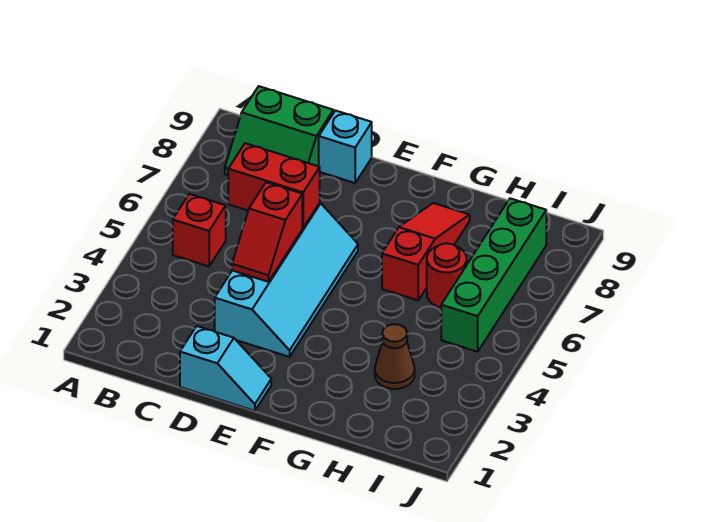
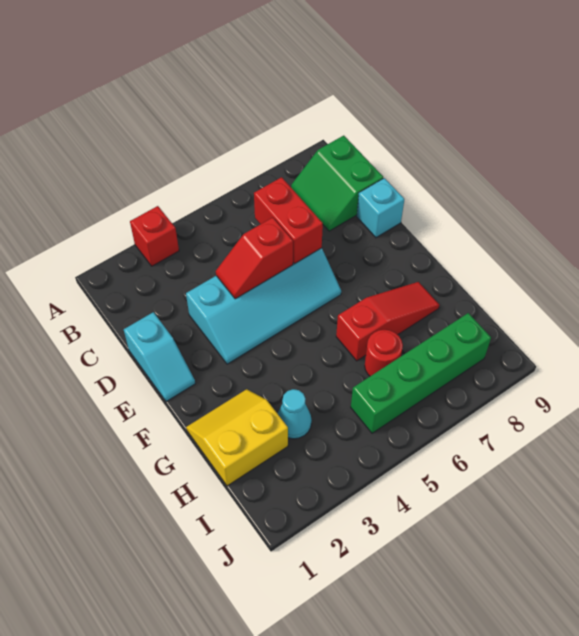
red 1x1 brick [173,194,226,266] -> red 1x1 brick moved to [130,206,179,266]
none -> yellow 2x2 slope [186,389,288,486]
brown 1x1 cone [375,324,415,389] -> cyan 1x1 cone [277,389,312,439]

